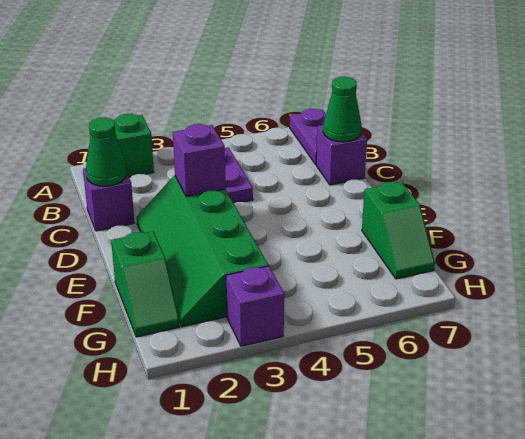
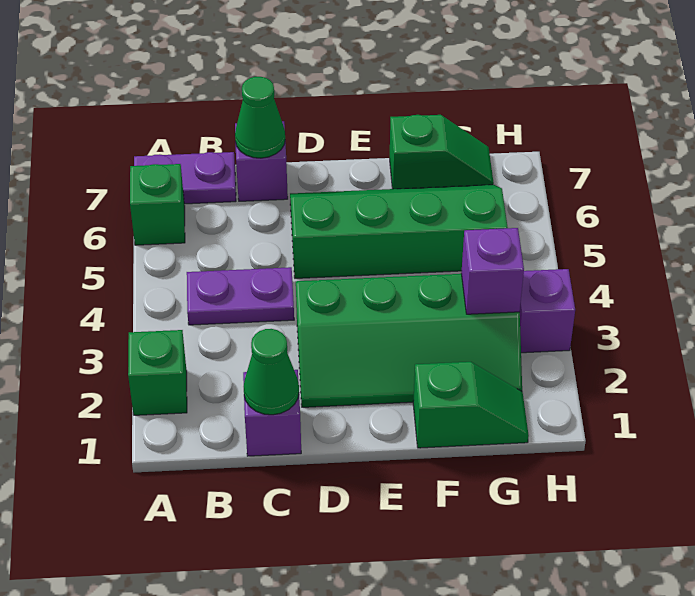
none -> green 1x1 brick [130,164,185,245]
purple 1x1 brick [173,124,226,197] -> purple 1x1 brick moved to [461,228,524,314]
none -> green 2x4 slope [290,185,508,278]

